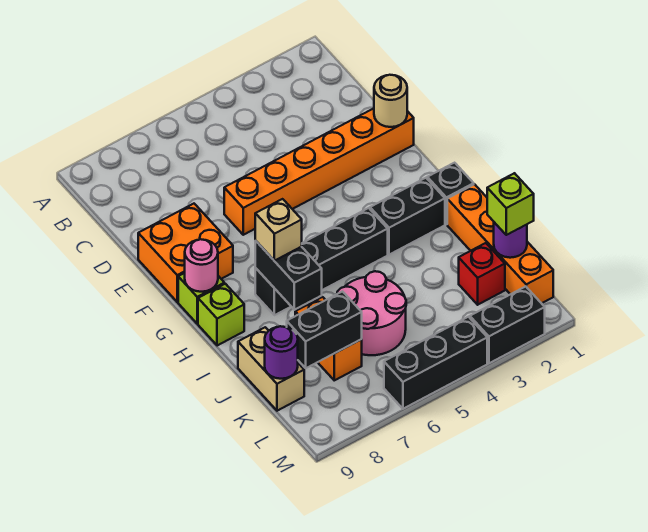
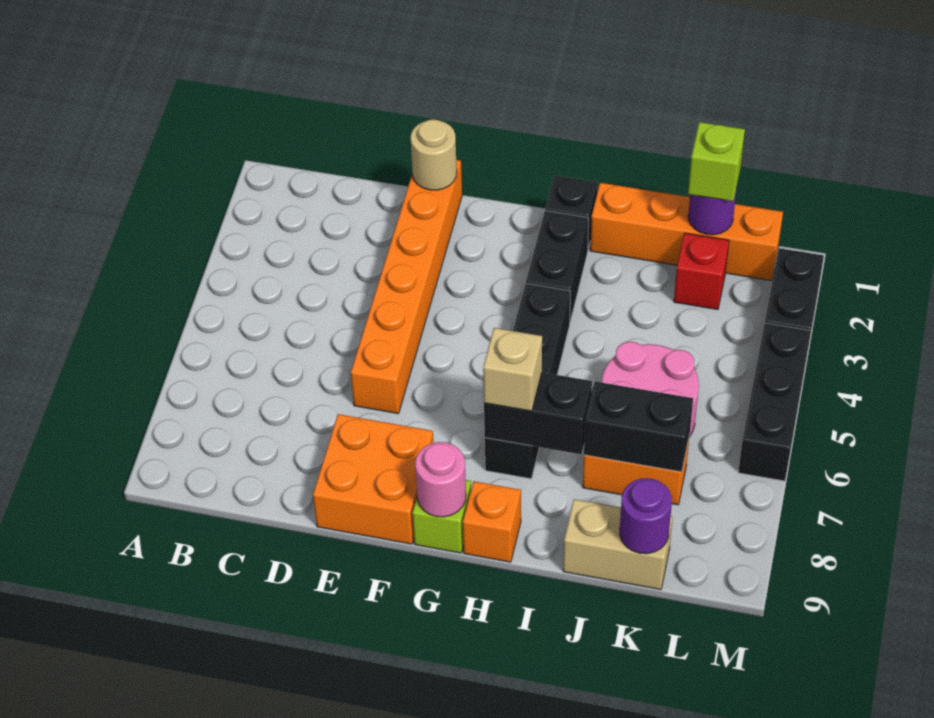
lime 1x1 brick [198,284,244,346] -> orange 1x1 brick [463,481,521,562]
black 1x2 brick [287,292,362,368] -> black 1x2 brick turned to [584,382,693,472]

